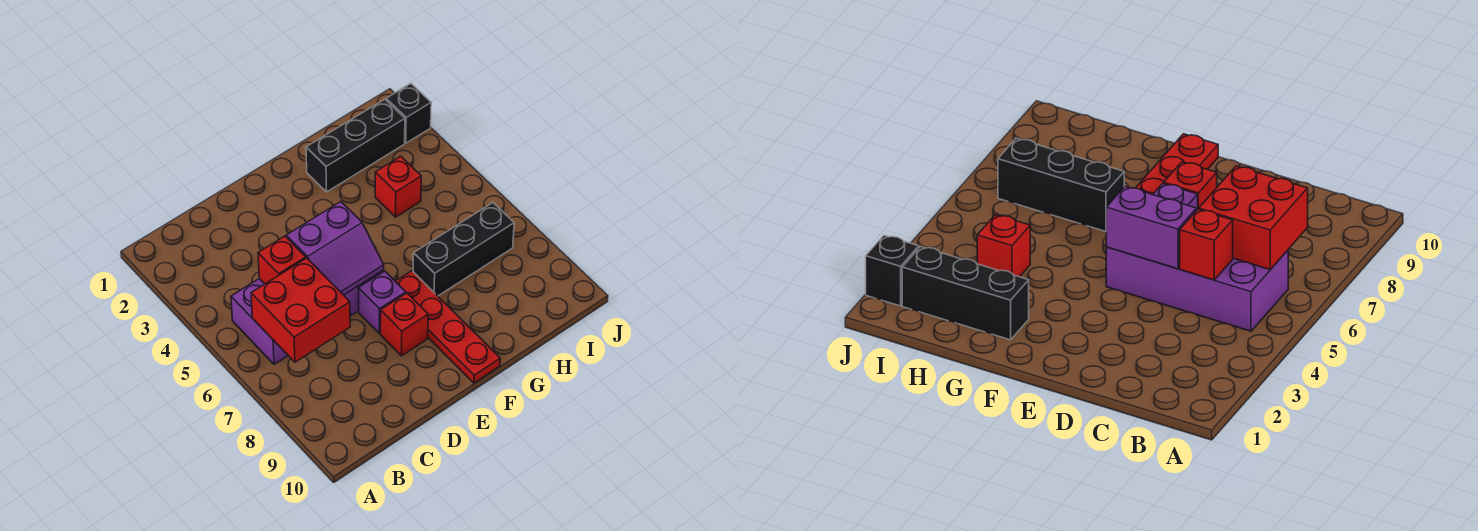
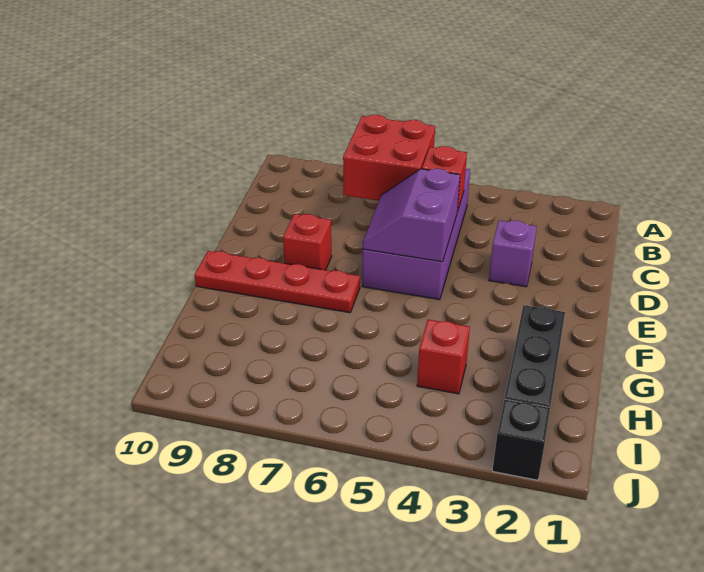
purple 1x1 brick [358,271,406,333] -> purple 1x1 brick moved to [489,220,537,287]
black 1x3 brick [413,203,514,296] -> none

